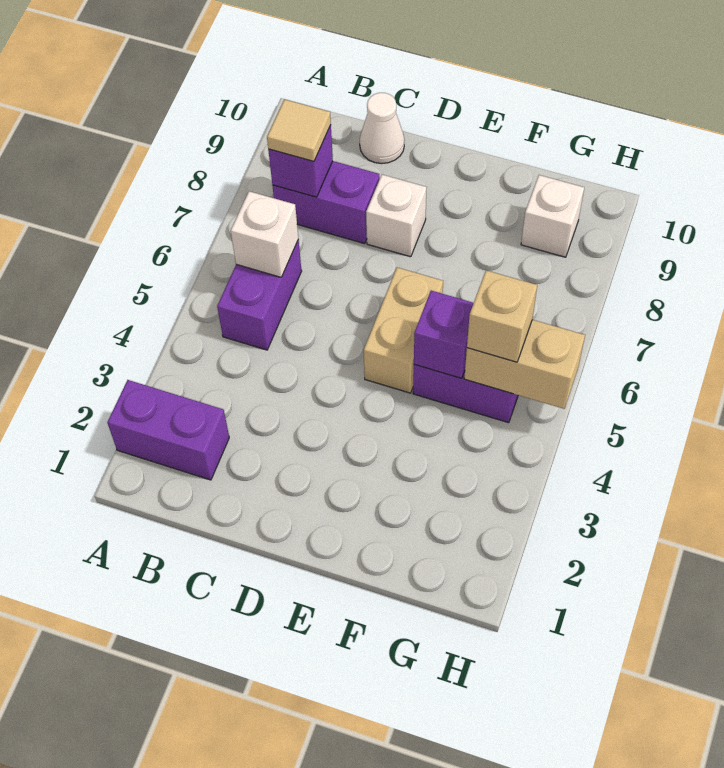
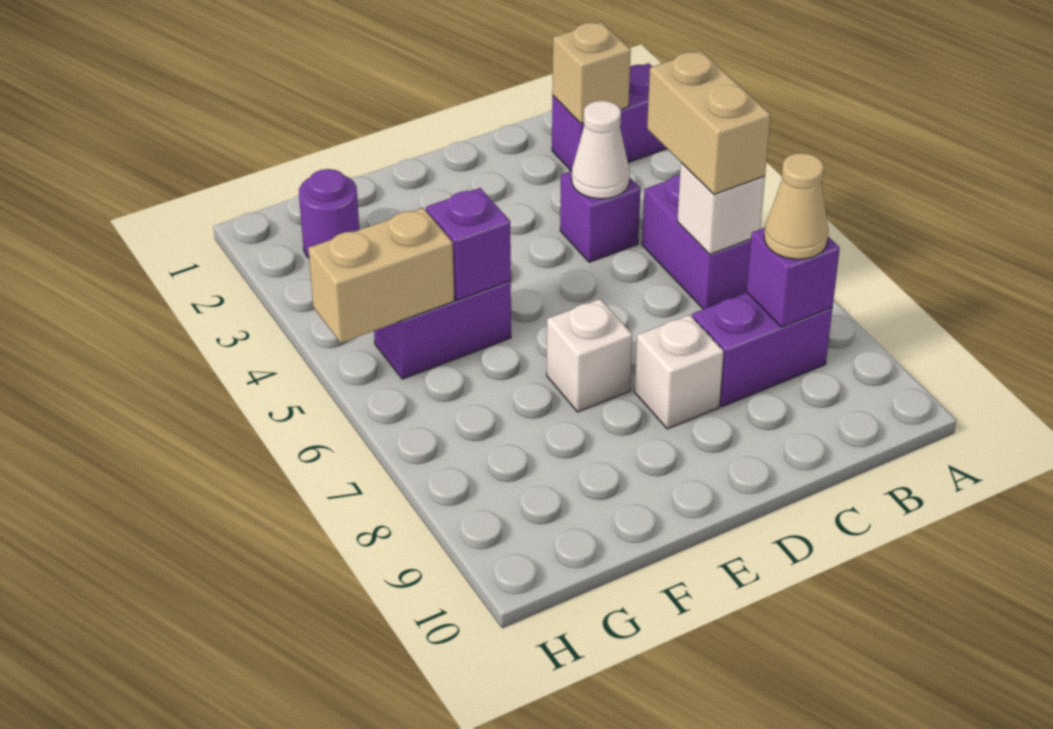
tan 1x1 tile [267,99,331,161] -> tan 1x1 cone [764,153,829,259]
none -> purple 1x1 brick [560,171,640,262]
white 1x1 cone [360,93,404,164] -> white 1x1 cone moved to [572,101,630,199]
tan 1x2 brick [364,267,443,393] -> tan 1x2 brick moved to [647,51,771,194]
none -> purple 1x1 round brick [299,169,359,258]
tan 1x1 brick [467,270,537,362] -> tan 1x1 brick moved to [552,22,631,123]
white 1x1 brick [521,175,584,257] -> white 1x1 brick moved to [547,299,633,412]

